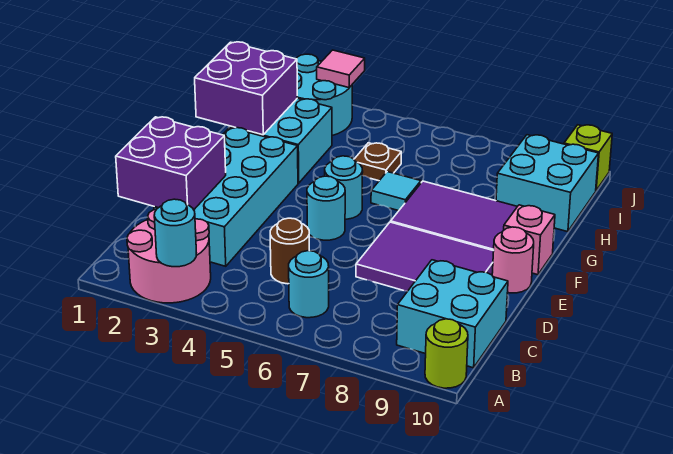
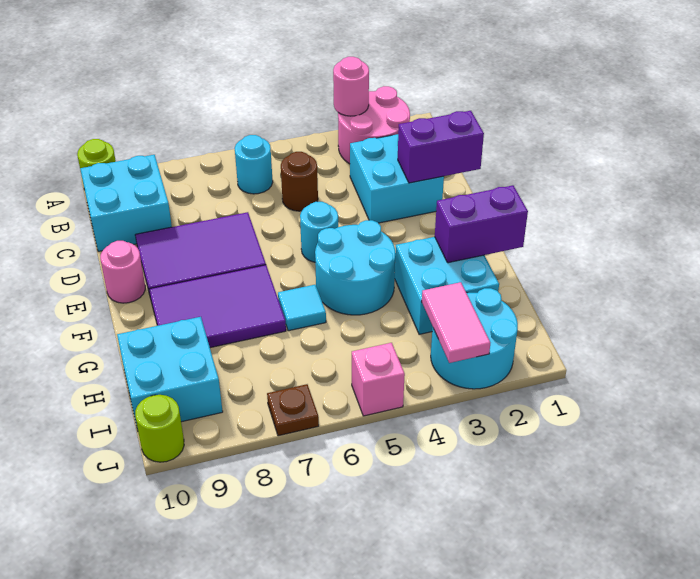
cyan 1x1 round brick [154,199,196,267] -> pink 1x1 round brick [333,57,369,116]
purple 2x2 brick [116,117,226,210] -> purple 1x2 brick [398,111,484,183]
cyan 2x4 brick [154,127,298,266] -> cyan 2x2 brick [350,134,444,223]
cyan 1x1 round brick [325,156,363,219] -> cyan 2x2 round brick [315,220,395,315]
pink 1x1 brick [504,205,555,275] -> pink 1x1 brick moved to [352,343,405,416]
purple 2x2 brick [195,42,298,135] -> purple 1x2 brick [435,185,528,263]
brown 1x1 plate [354,143,401,181] -> brown 1x1 plate moved to [267,384,319,436]
pink 1x1 tile [317,50,365,88] -> pink 1x2 tile [422,282,490,363]
lime 1x1 brick [564,125,612,190] -> lime 1x1 round brick [135,395,184,462]

